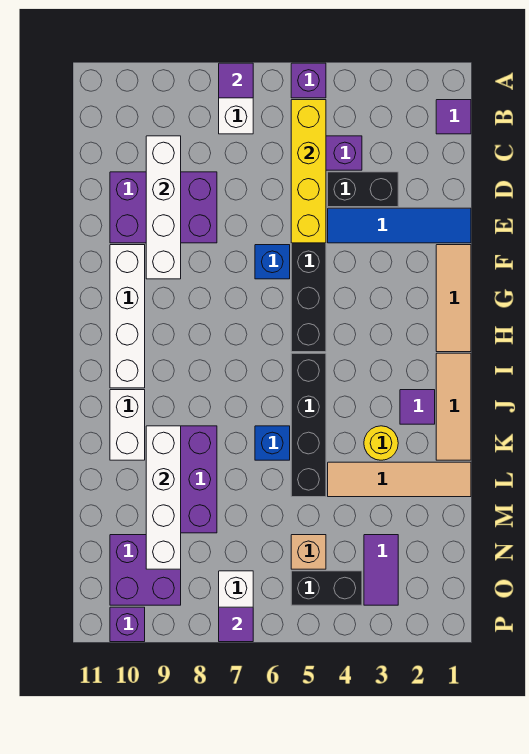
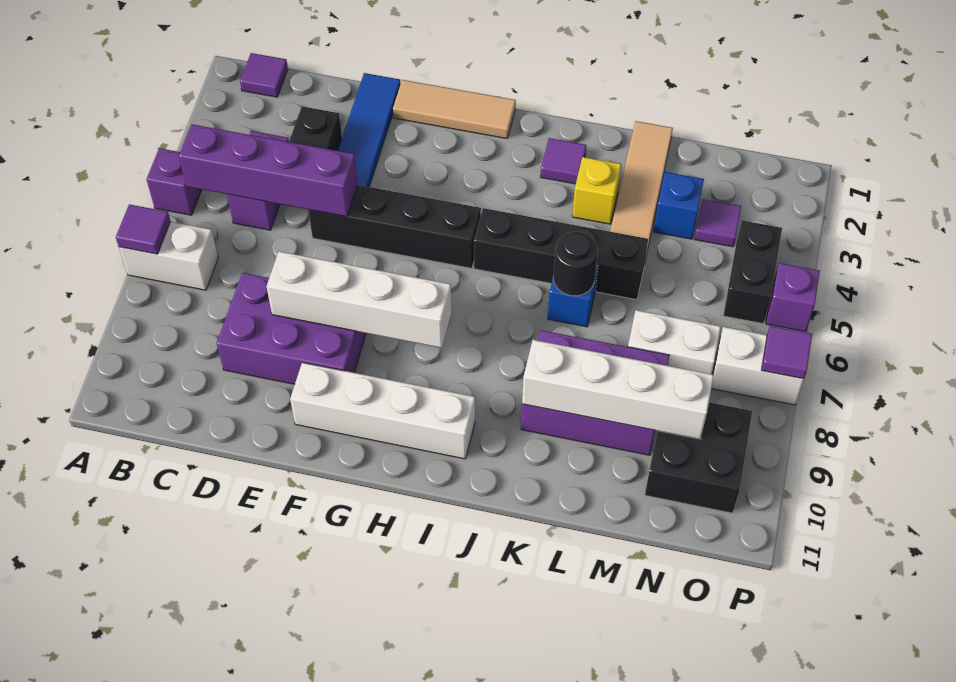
yellow 1x4 brick [291,100,326,243] -> purple 1x4 brick [179,124,358,217]
white 1x4 brick [146,136,181,279] -> white 1x4 brick moved to [267,251,452,348]
purple 2x3 brick [110,172,217,243] -> purple 2x3 brick turned to [217,273,366,384]
blue 1x1 brick [255,245,290,279] -> blue 1x1 brick moved to [654,172,704,239]
tan 1x3 tile [436,353,471,460] -> none
white 1x2 brick [110,390,145,460] -> white 1x2 brick moved to [628,310,721,374]
yellow 1x1 round brick [364,426,398,460] -> yellow 1x1 brick [572,157,621,224]
none -> black 1x1 round brick [553,232,598,296]
purple 1x2 tile [364,535,398,605] -> purple 1x1 tile [695,199,741,247]
tan 1x1 brick [291,535,326,569] -> none
purple 2x2 brick [110,535,181,605] -> black 2x2 brick [645,402,752,513]
purple 1x1 brick [110,607,145,642] -> purple 1x1 brick moved to [766,263,820,332]

